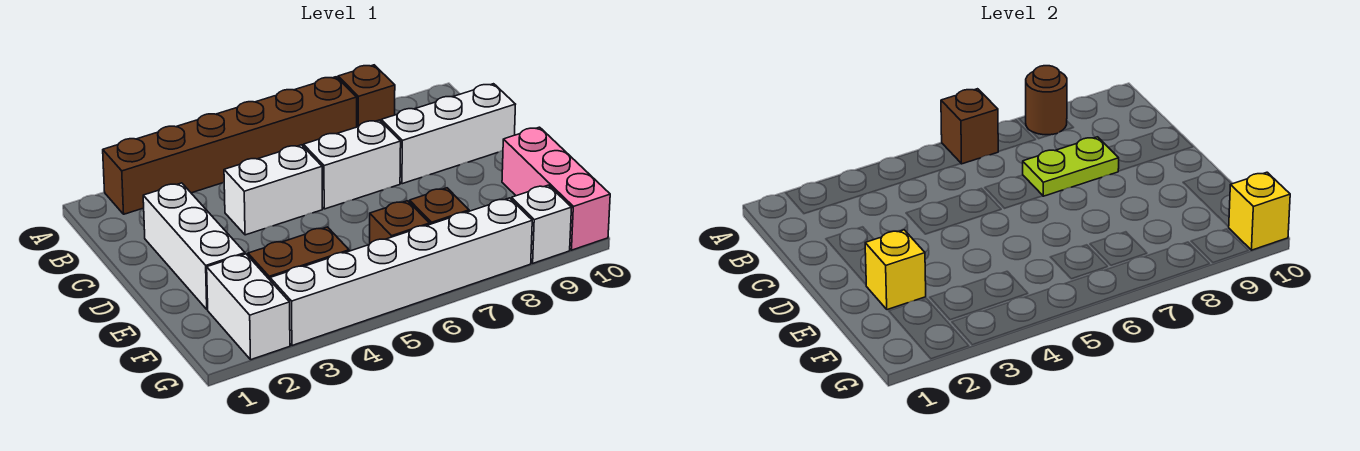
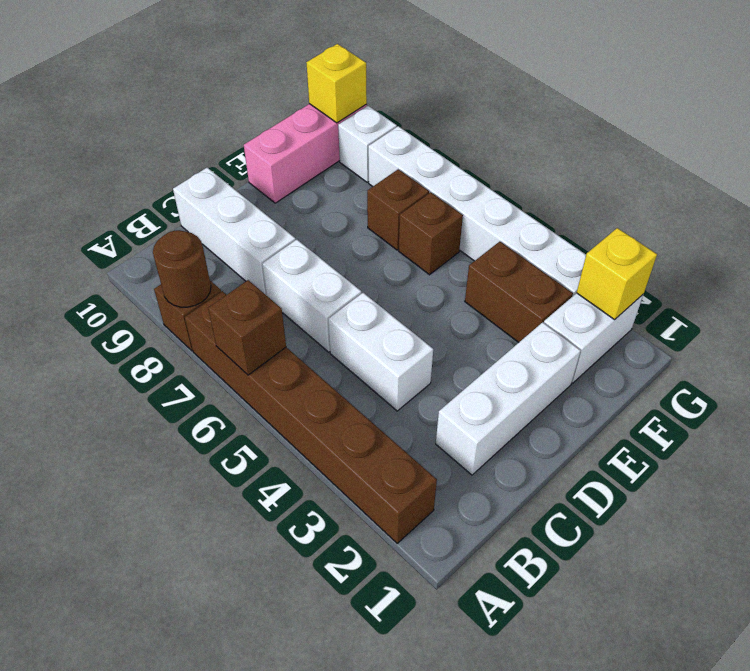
lime 1x2 plate [1023,137,1119,196] -> none
yellow 1x1 brick [865,230,926,310] -> yellow 1x1 brick moved to [577,228,657,320]

